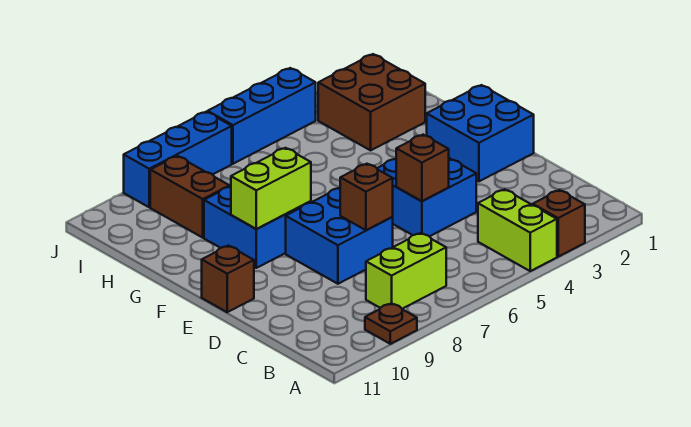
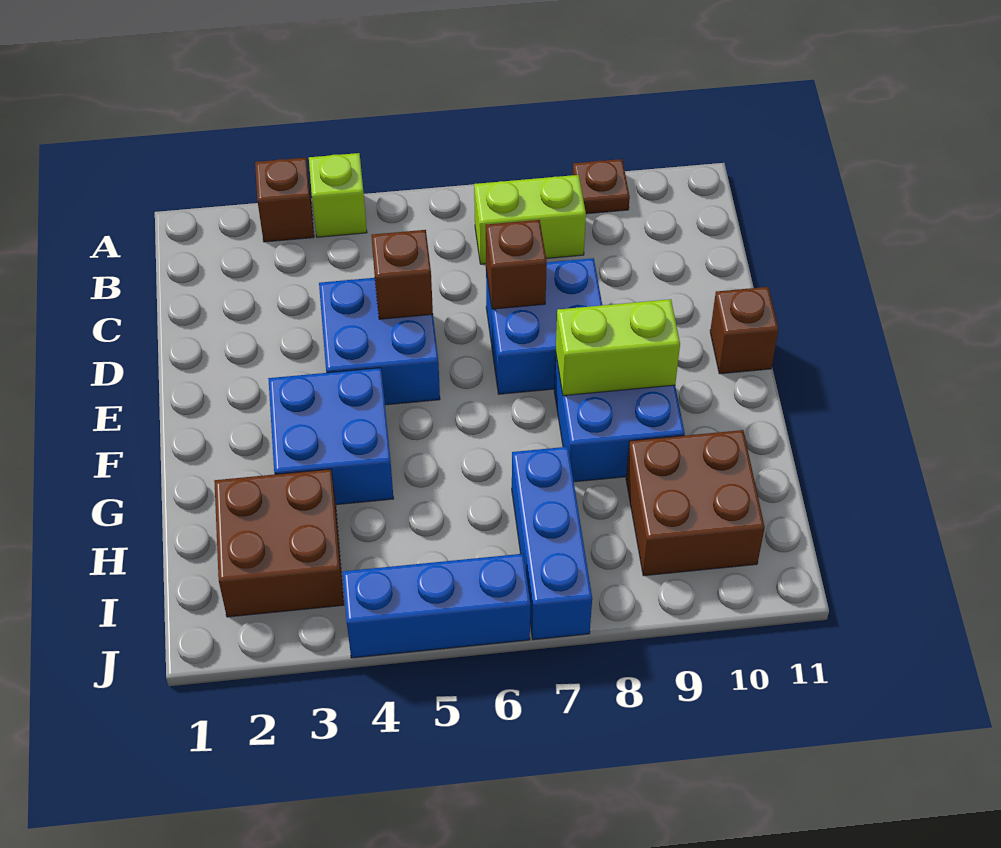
lime 1x2 brick [478,189,557,271] -> lime 1x1 brick [309,153,367,237]
blue 2x2 brick [427,85,534,181] -> blue 2x2 brick moved to [268,368,394,505]
brown 1x2 brick [150,156,229,238] -> brown 2x2 brick [626,430,765,576]
blue 1x3 brick [124,112,232,207] -> blue 1x3 brick turned to [512,447,592,640]

